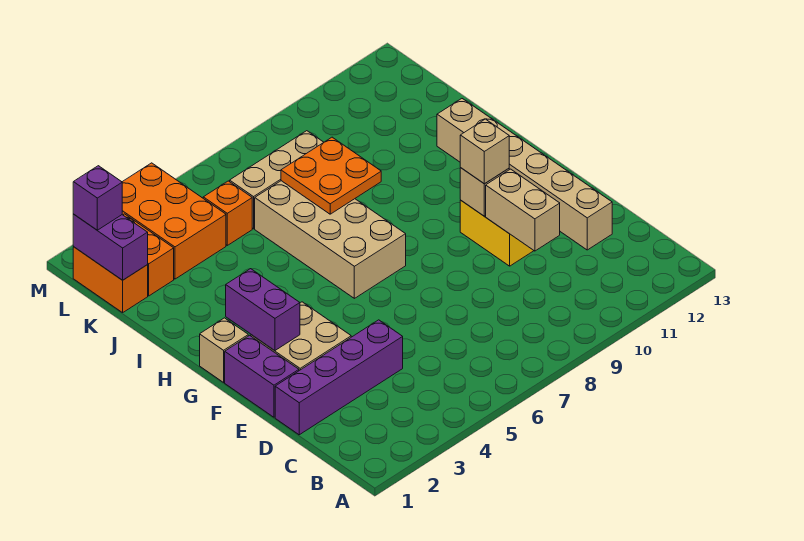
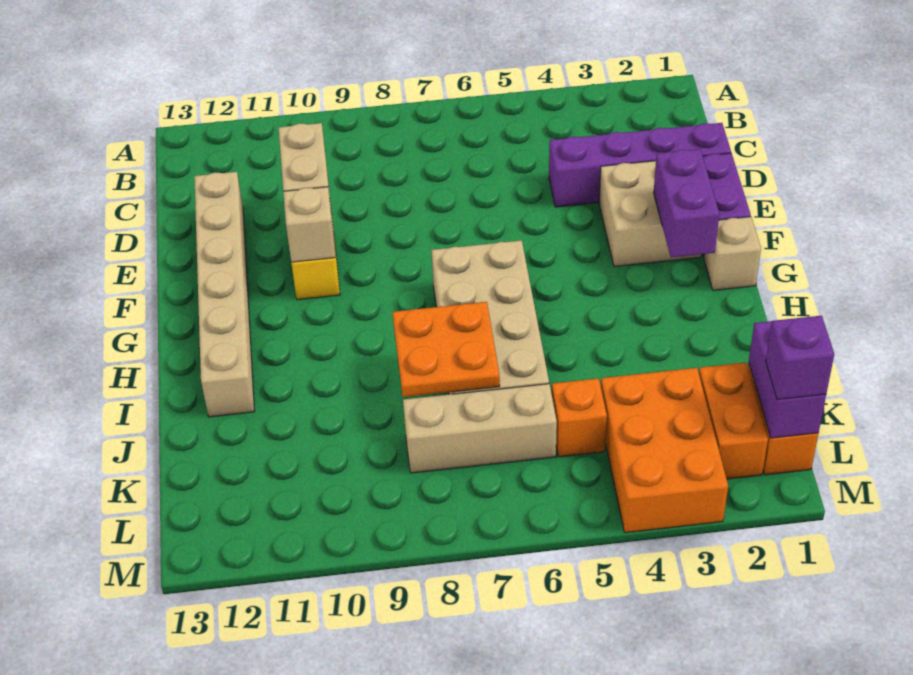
tan 1x1 brick [460,119,509,184] -> none

